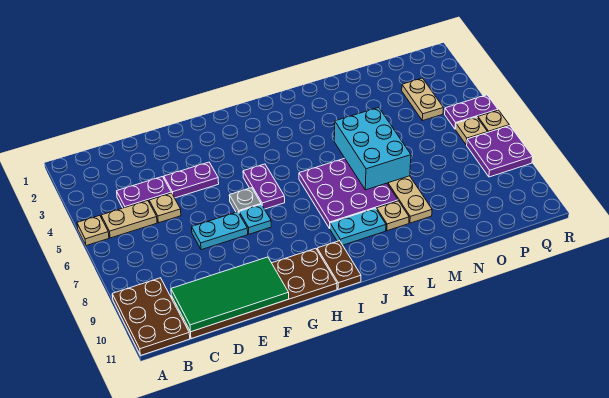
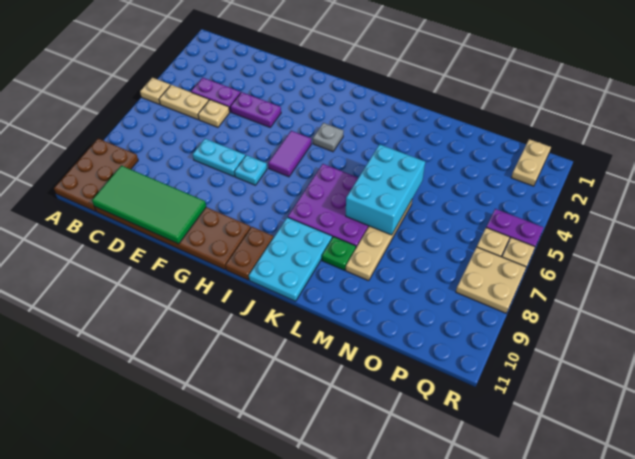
grey 1x1 plate [229,188,261,212] -> grey 1x1 plate moved to [313,123,344,152]
purple 1x2 plate [243,164,285,209] -> purple 1x2 tile [268,131,311,177]
cyan 1x2 plate [330,208,386,245] -> cyan 2x3 plate [249,217,332,301]
tan 1x1 plate [377,201,409,231] -> green 1x1 plate [322,237,356,270]
tan 1x2 plate [402,78,443,121] -> tan 1x2 plate moved to [511,139,551,186]
purple 2x2 plate [467,126,533,177] -> tan 2x2 plate [456,247,526,313]

